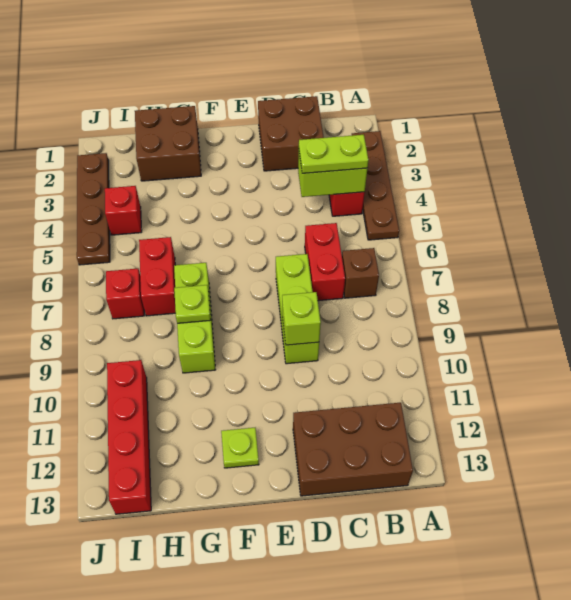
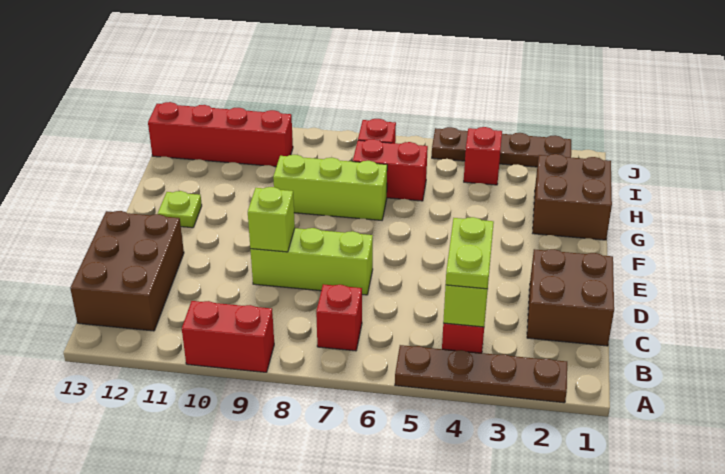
brown 1x1 brick [342,248,379,298] -> red 1x1 brick [316,284,362,351]
red 1x2 brick [305,223,345,301] -> red 1x2 brick moved to [182,301,274,372]
lime 1x1 plate [174,285,211,323] -> none

